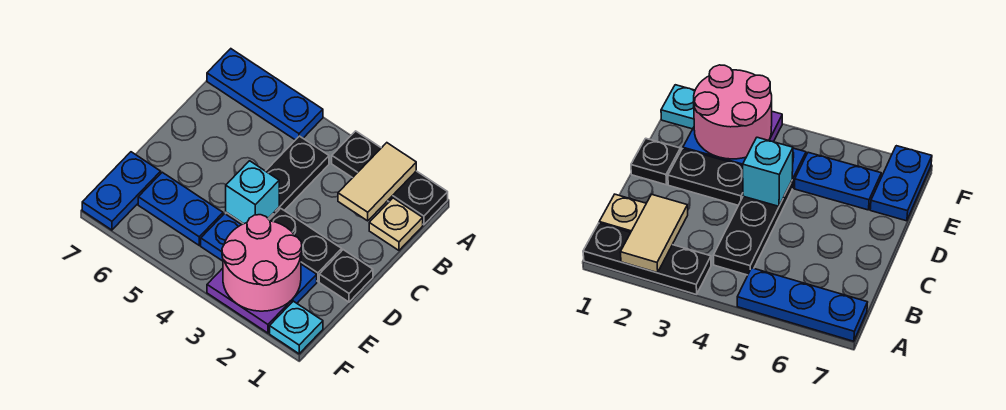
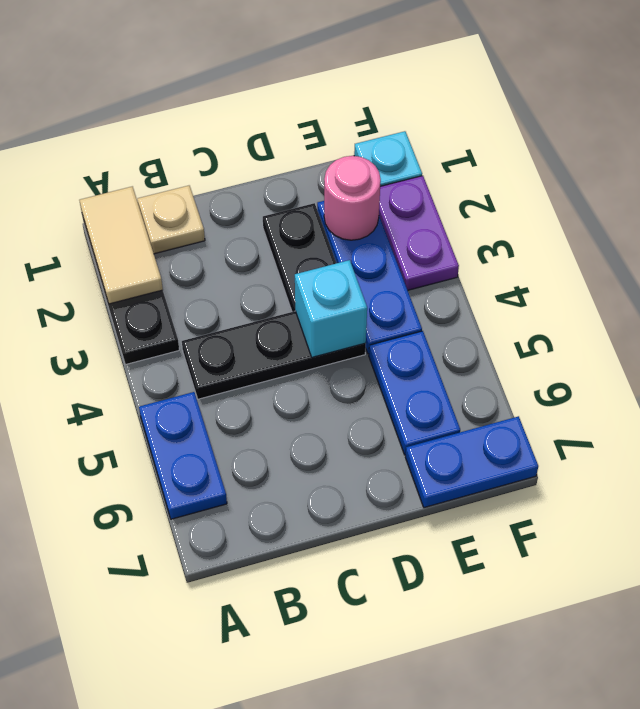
tan 1x2 tile [338,143,416,221] -> tan 1x2 tile turned to [79,186,163,304]
blue 1x3 plate [207,49,323,140] -> blue 1x2 plate [139,392,227,519]
black 1x1 plate [319,250,373,302] -> none
pink 2x2 round brick [222,215,302,311] -> pink 1x1 round brick [324,156,381,240]

